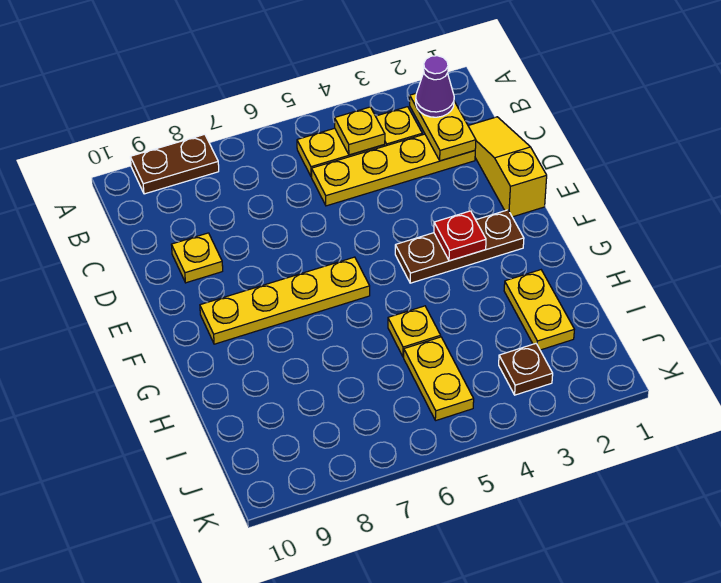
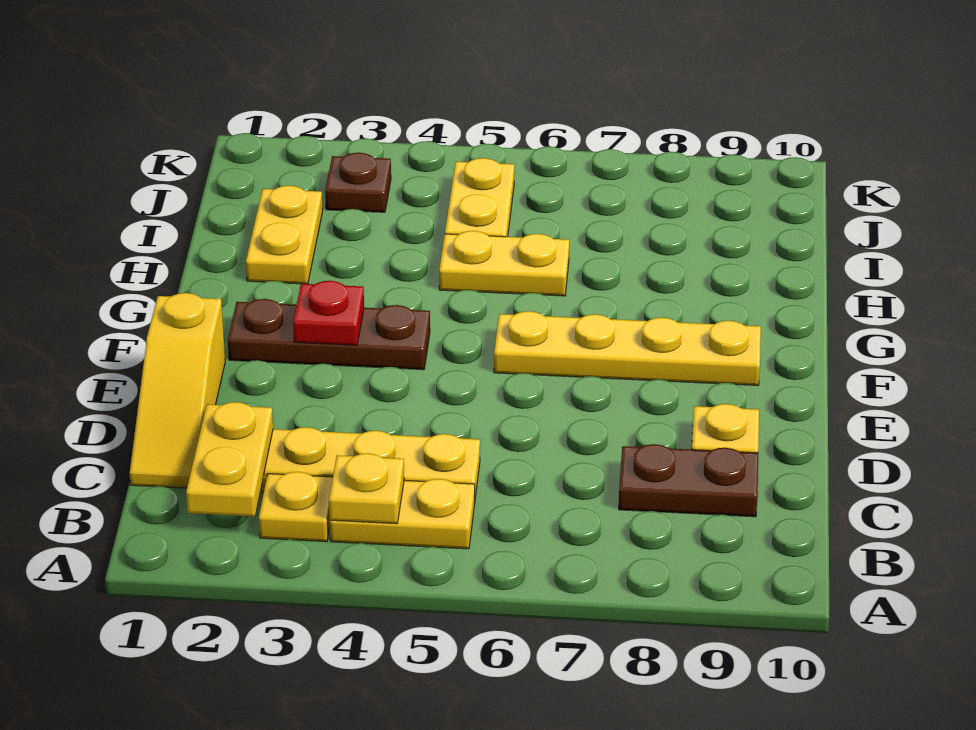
brown 1x2 plate [130,134,219,194] -> brown 1x2 plate moved to [619,444,758,517]
purple 1x1 cone [416,56,454,117] -> none
yellow 1x1 plate [388,306,441,357] -> yellow 1x2 plate [439,231,569,296]

